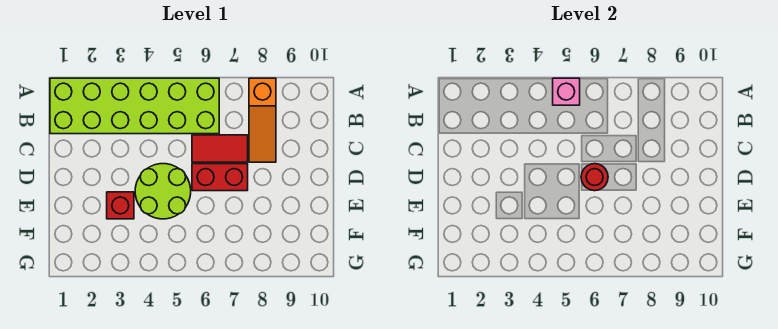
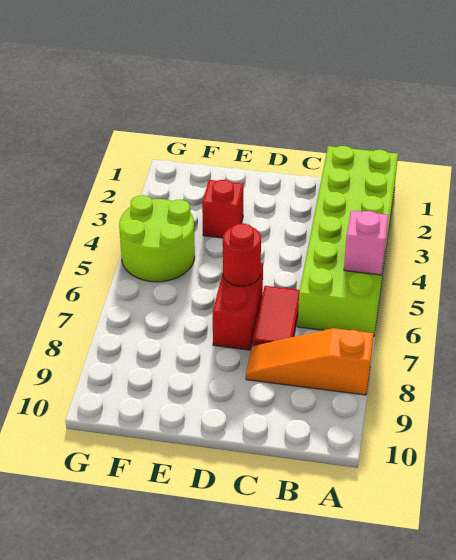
lime 2x2 round brick [135,164,191,219] -> lime 2x2 round brick moved to [119,195,195,282]

